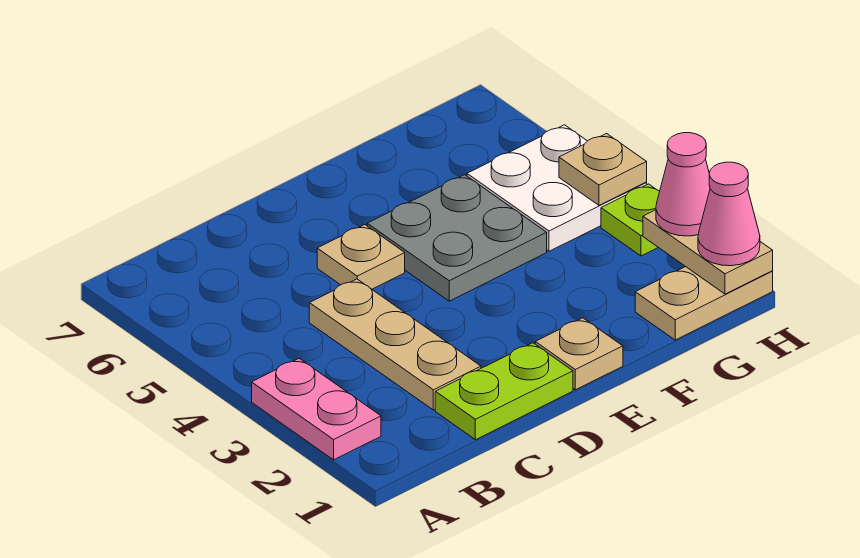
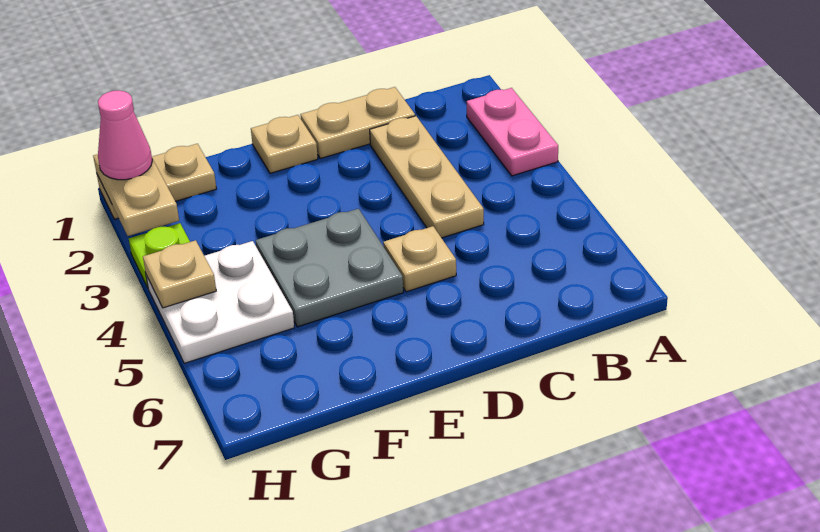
lime 1x2 plate [435,343,573,440] -> tan 1x2 plate [300,87,415,159]
pink 1x1 cone [656,133,710,236] -> none

